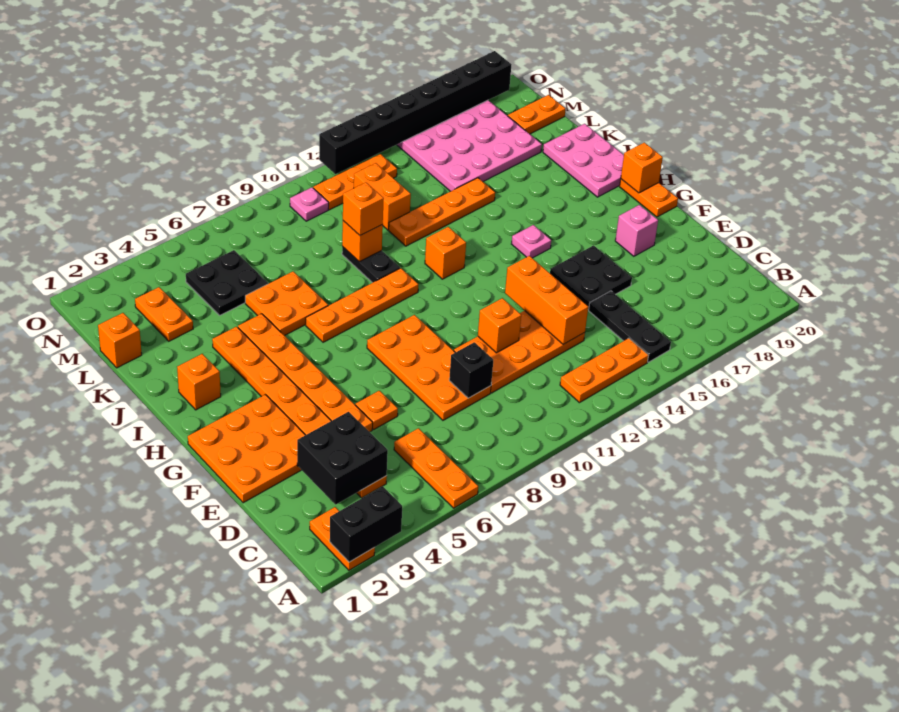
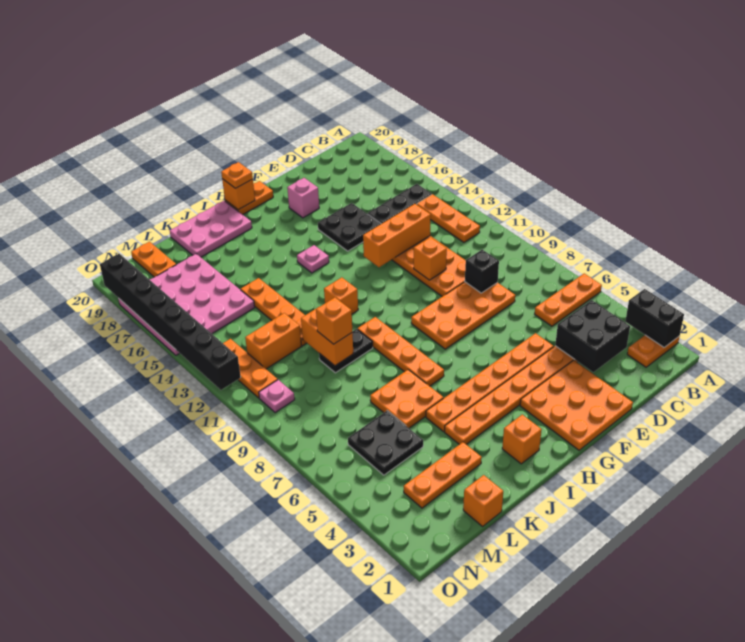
orange 1x1 plate [355,391,398,429] -> orange 1x1 plate moved to [221,162,253,188]
orange 1x1 brick [342,221,383,262] -> orange 1x2 brick [301,307,353,366]
orange 1x2 plate [135,287,193,341] -> orange 1x3 plate [404,442,482,508]

